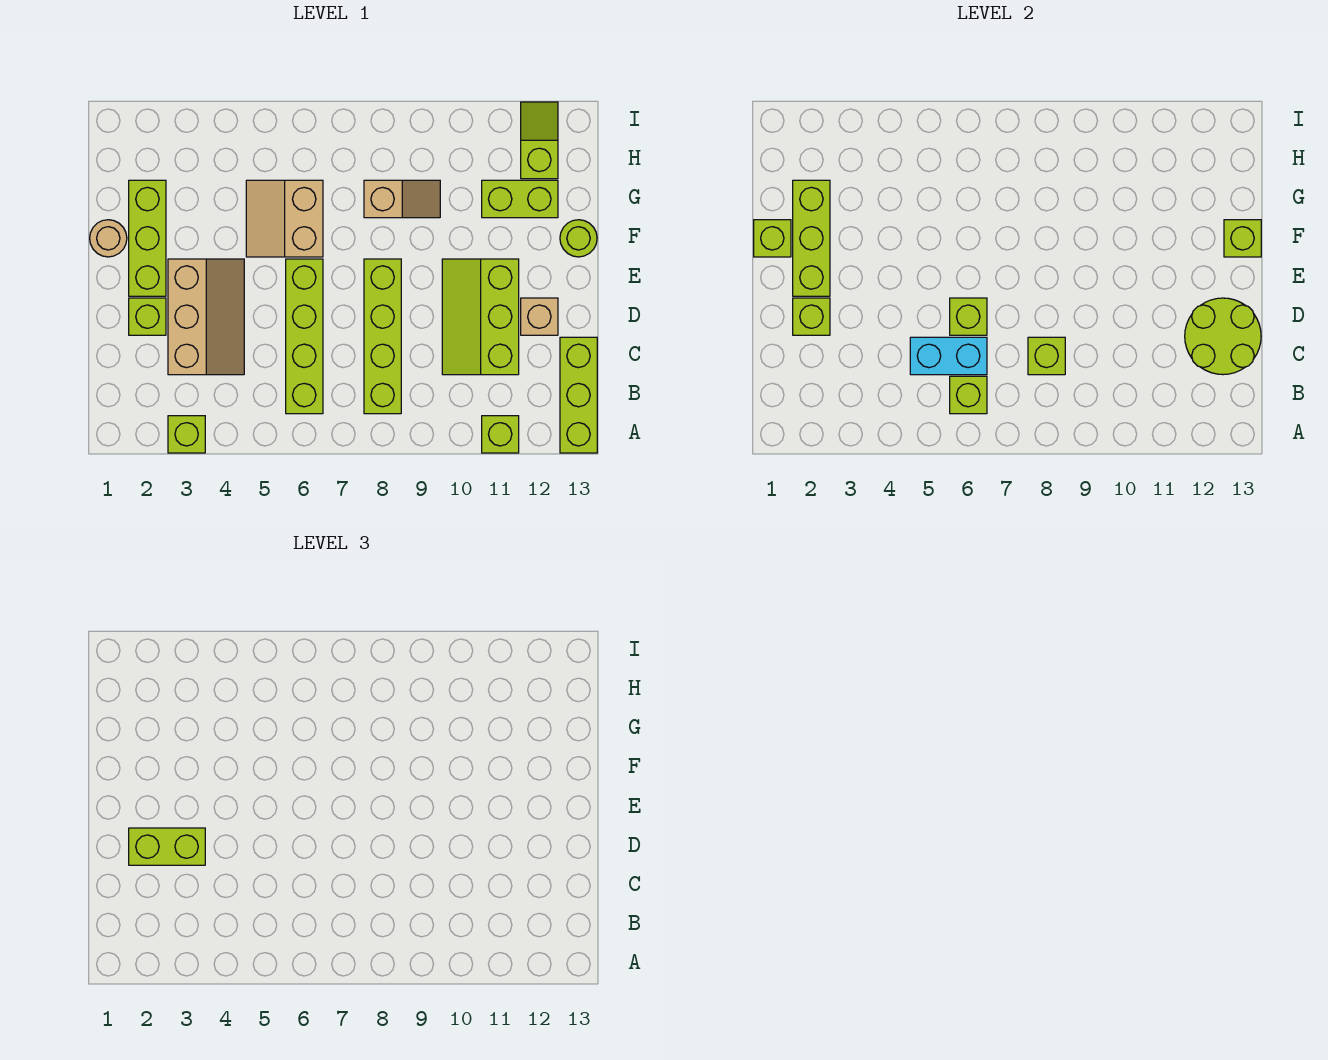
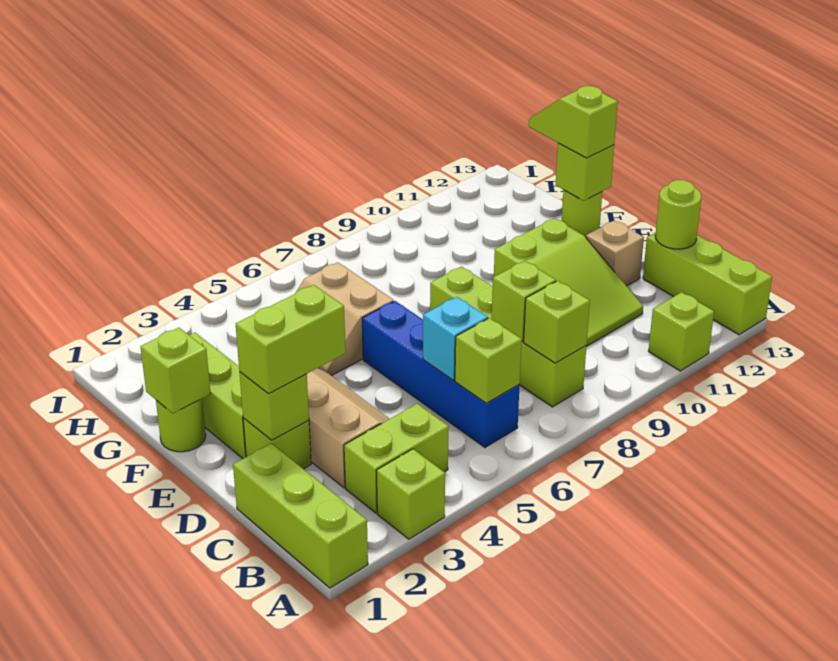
lime 1x4 brick [286,259,323,414] -> blue 1x4 brick [362,301,520,447]
cyan 1x2 brick [910,337,987,375] -> cyan 1x1 brick [423,297,488,380]
lime 2x3 slope [442,259,519,375] -> lime 2x3 slope turned to [494,218,643,347]
lime 2x2 round brick [1185,298,1261,375] -> lime 1x1 round brick [655,180,701,249]
lime 1x1 brick [950,298,987,335] -> lime 1x1 brick moved to [524,281,590,363]
lime 1x3 brick [793,180,830,296] -> lime 1x3 brick moved to [233,443,368,588]
tan 1x1 round brick [90,220,127,257] -> lime 1x1 round brick [156,399,206,452]
tan 1x2 slope [364,180,440,218] -> none
lime 1x2 brick [482,180,558,218] -> lime 1x2 brick moved to [344,404,449,513]
lime 1x2 slope [521,102,558,179] -> lime 1x2 slope moved to [529,86,618,158]

